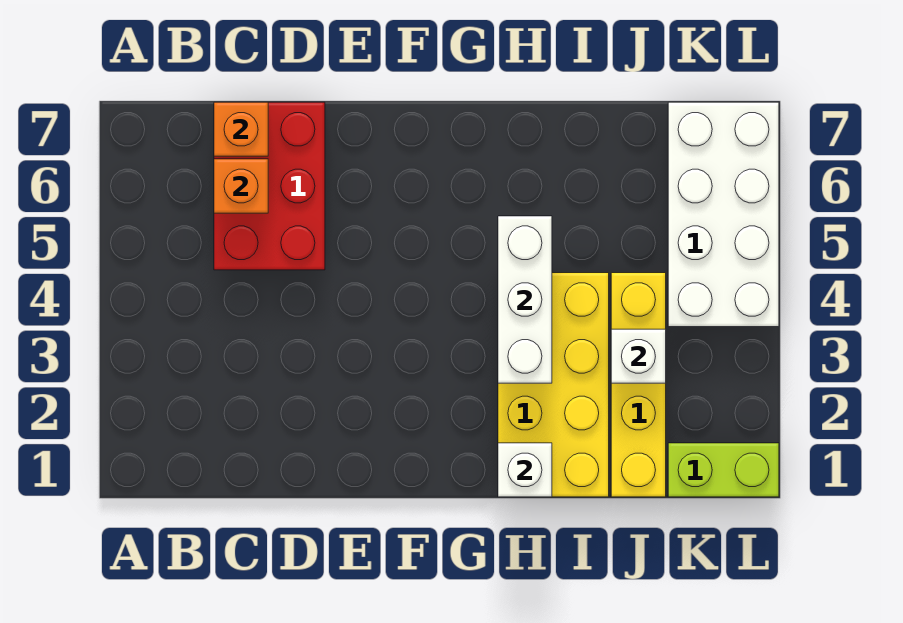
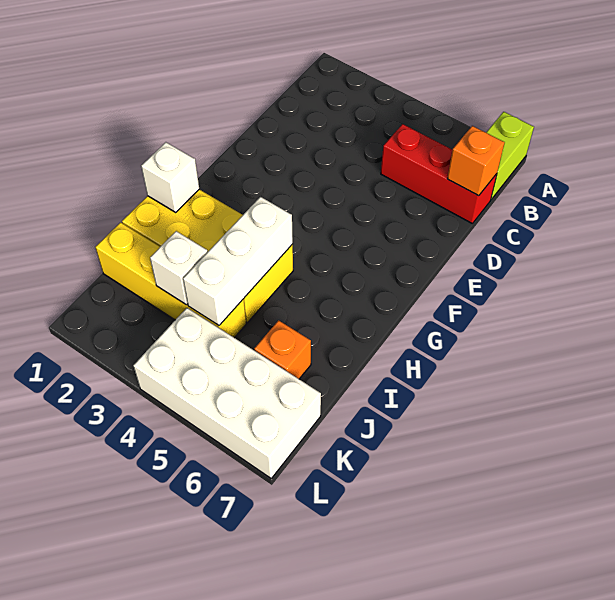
red 2x3 brick [214,102,325,270] -> red 1x3 brick [381,124,497,223]
orange 1x1 brick [214,159,268,213] -> orange 1x1 brick moved to [254,320,311,379]
white 1x3 brick [498,216,552,383] -> white 1x3 brick turned to [183,197,293,325]
lime 1x2 brick [668,443,779,497] -> lime 1x2 brick moved to [486,112,534,199]

